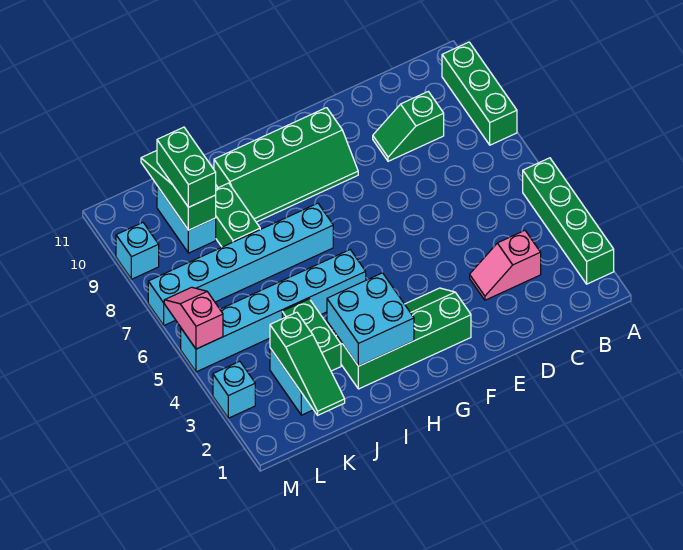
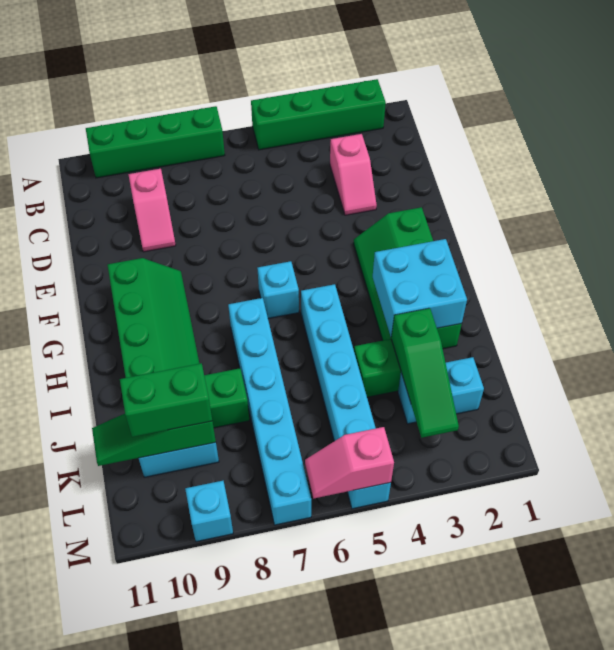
green 1x3 brick [442,42,517,145] -> green 1x4 brick [86,106,225,178]
green 1x2 slope [373,92,444,161] -> pink 1x2 slope [128,169,176,252]
green 1x3 slope [270,312,345,415] -> green 1x3 slope turned to [391,308,459,438]
cyan 1x1 brick [213,361,255,418] -> cyan 1x1 brick moved to [257,261,299,318]

